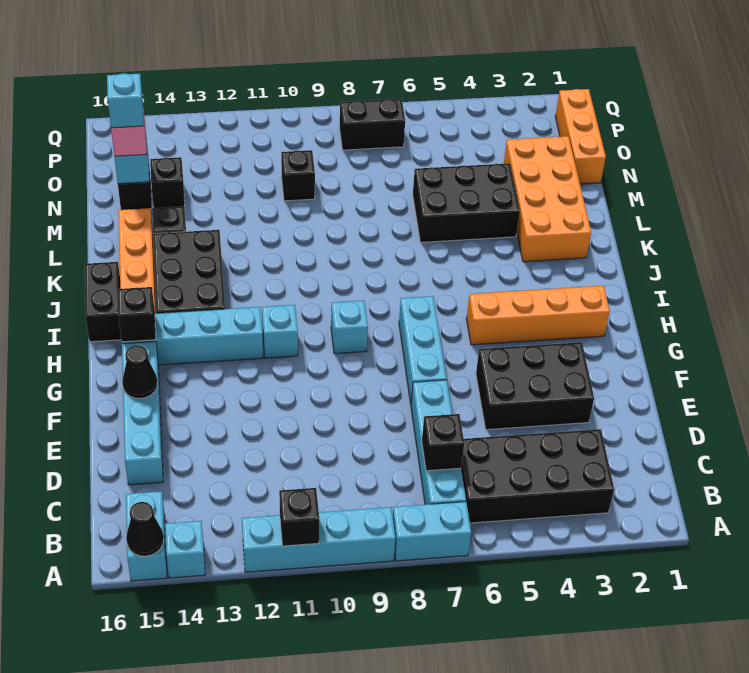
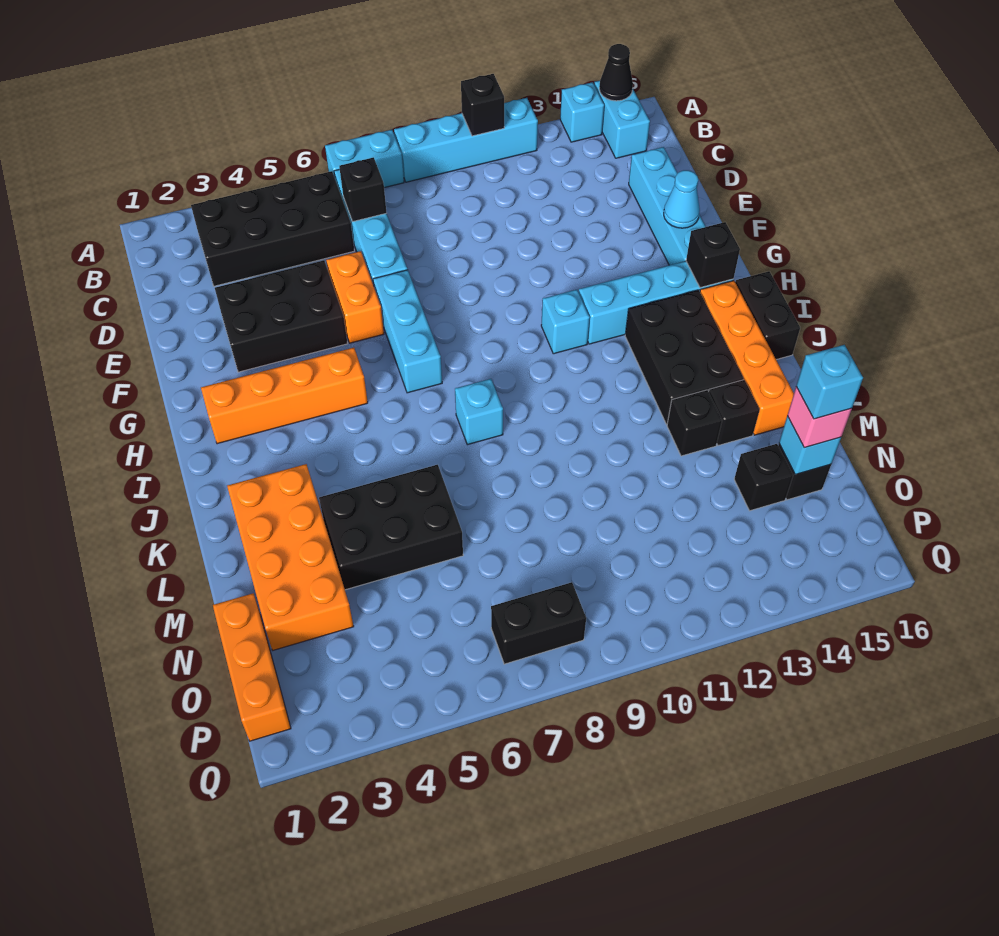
none -> orange 1x2 brick [326,251,384,343]
black 1x1 cone [122,345,158,399] -> cyan 1x1 cone [664,170,700,228]
cyan 1x1 brick [331,300,368,354] -> cyan 1x1 brick moved to [455,379,503,445]
black 1x1 brick [281,150,315,201] -> black 1x1 brick moved to [667,390,722,456]

